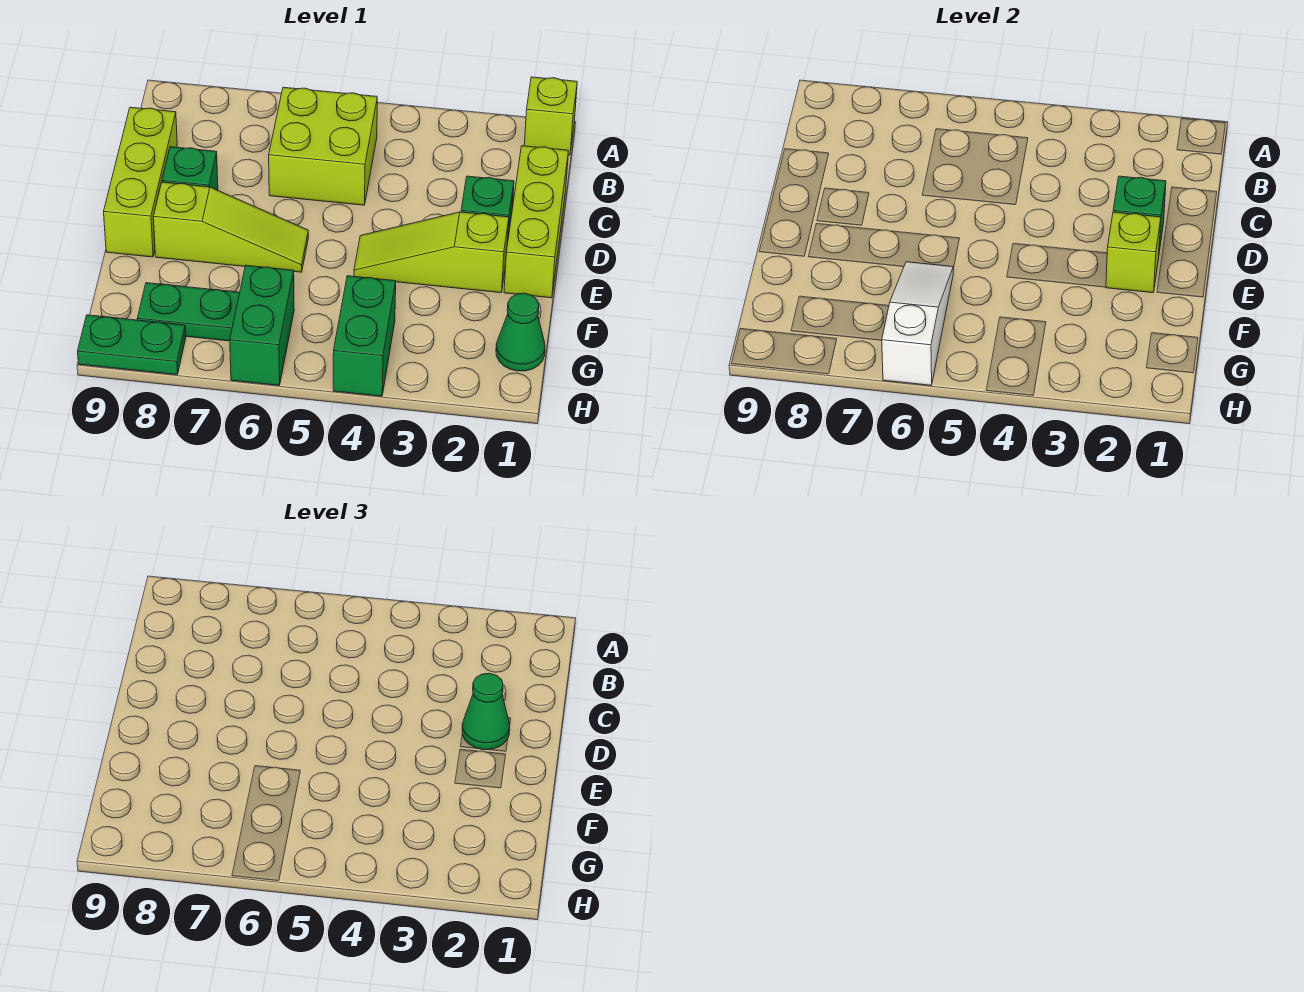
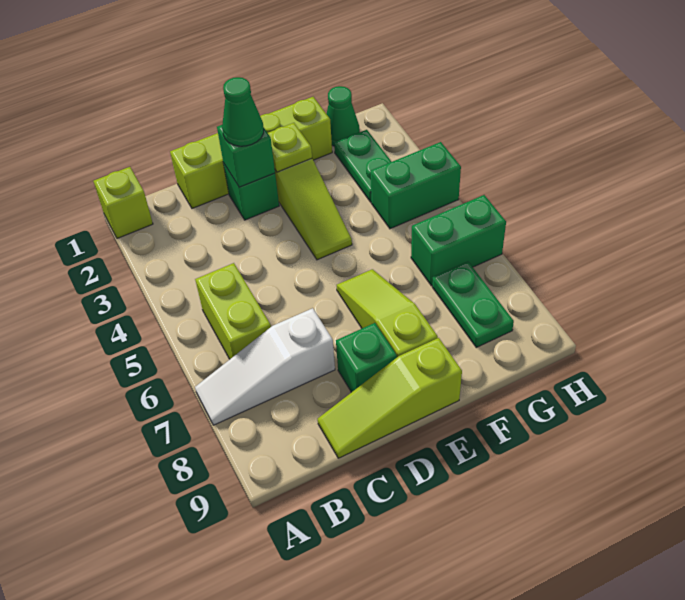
lime 2x2 brick [269,87,377,205] -> lime 1x2 brick [195,263,271,359]
lime 1x3 brick [504,146,568,298] -> lime 1x4 brick [170,97,332,208]
lime 1x3 brick [104,107,177,257] -> lime 1x3 slope [318,338,462,458]
lime 1x1 brick [1106,212,1161,293] -> lime 1x1 plate [268,123,312,172]
white 1x3 slope [882,262,953,385] -> white 1x3 slope moved to [195,308,335,425]
green 1x2 plate [78,315,186,375] -> green 1x2 plate moved to [334,130,391,202]

